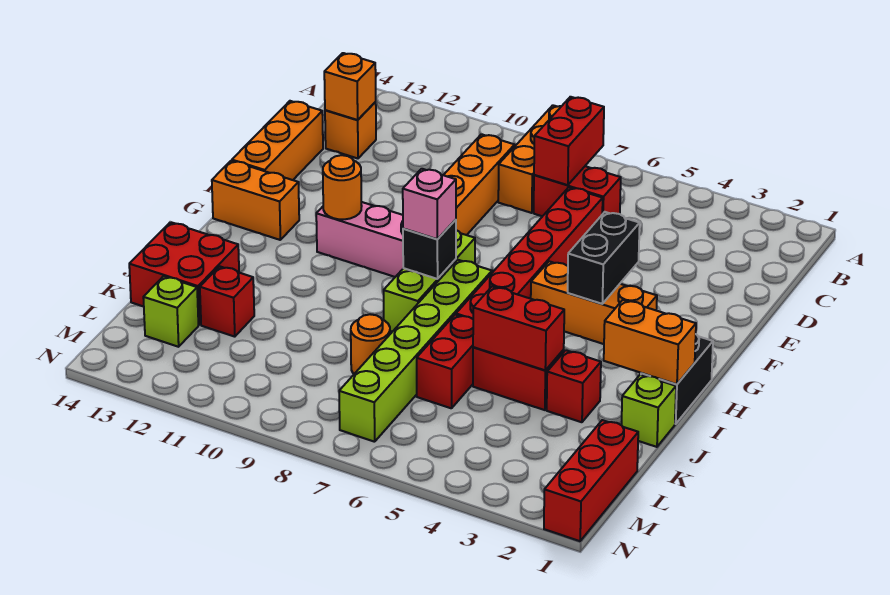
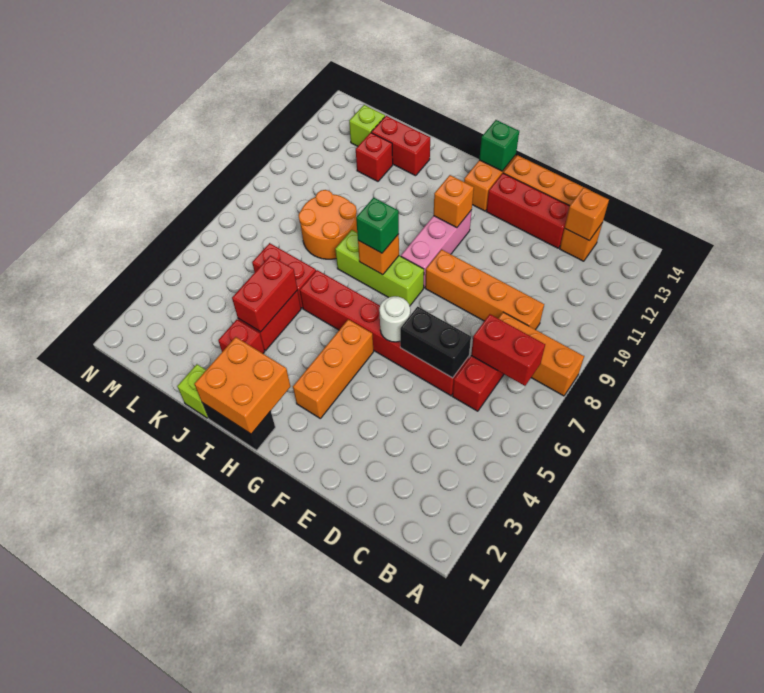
black 1x2 brick [568,212,640,304] -> black 1x2 brick moved to [400,307,471,378]
none -> white 1x1 round brick [379,296,410,342]
orange 1x1 round brick [323,155,362,219] -> orange 1x1 brick [434,175,474,228]
none -> green 1x1 brick [479,120,519,171]
lime 1x6 brick [339,260,492,442] -> none
black 1x1 brick [403,220,456,279] -> orange 1x1 brick [358,234,399,275]
pink 1x1 brick [403,169,456,239] -> green 1x1 brick [356,197,399,253]
orange 1x2 brick [604,300,696,384] -> orange 2x2 brick [194,337,290,434]
red 2x2 brick [129,222,239,325] -> red 1x2 brick [371,116,430,176]
orange 1x1 round brick [351,314,390,374] -> orange 2x2 round brick [298,190,357,259]
red 1x3 brick [544,420,638,541] -> red 1x3 brick moved to [486,173,570,248]

